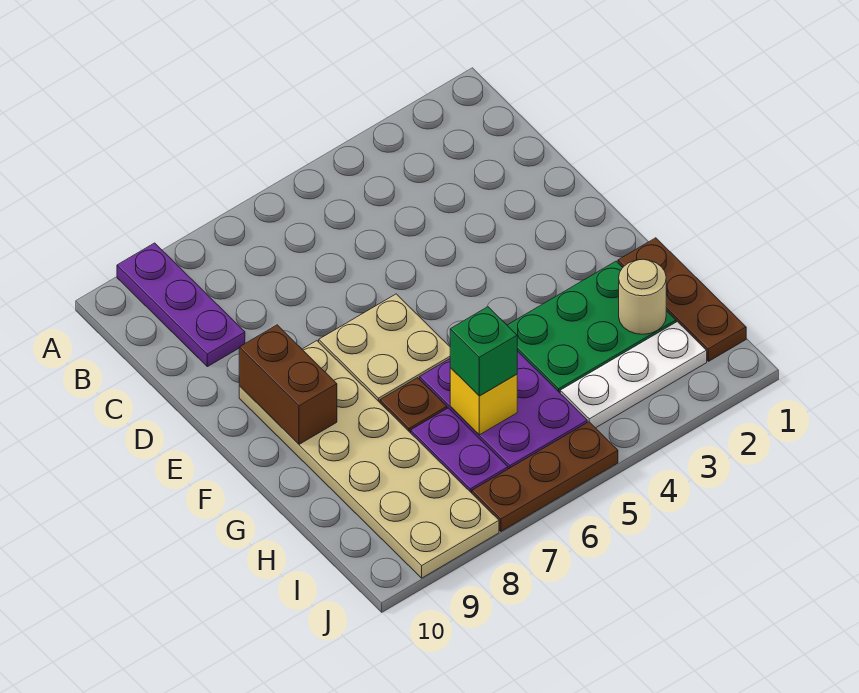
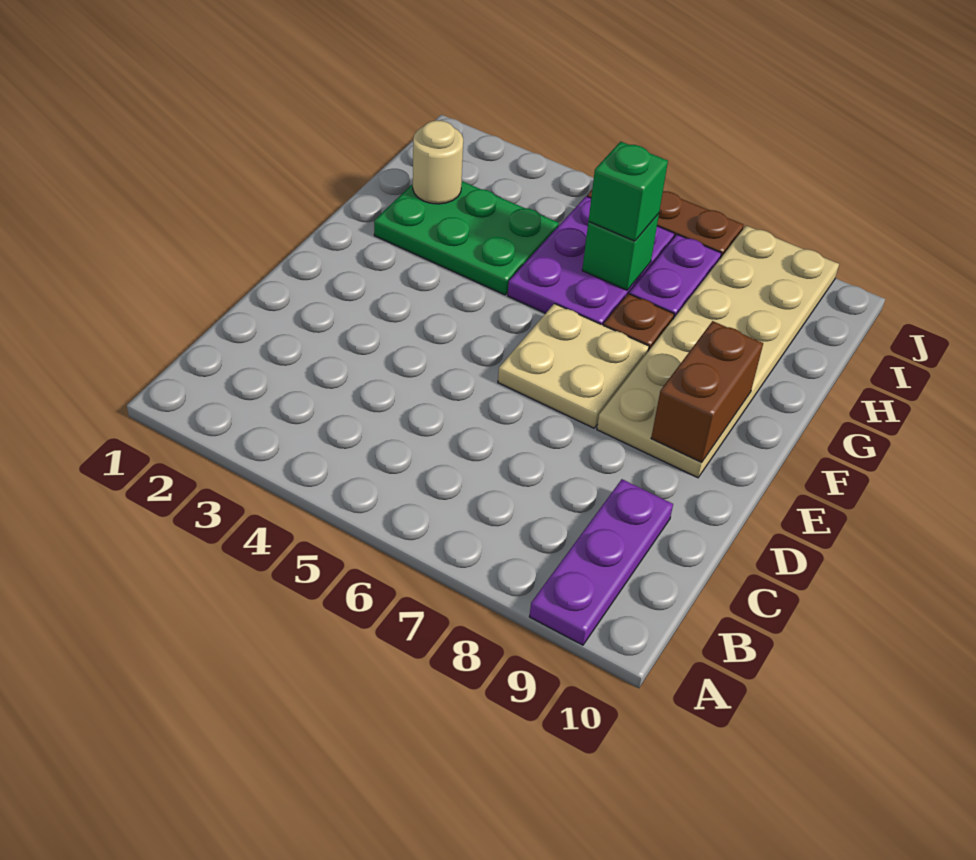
brown 1x3 plate [618,238,746,361] -> none
yellow 1x1 brick [450,368,517,435] -> green 1x1 brick [582,214,659,290]
white 1x3 plate [560,322,707,428] -> none

